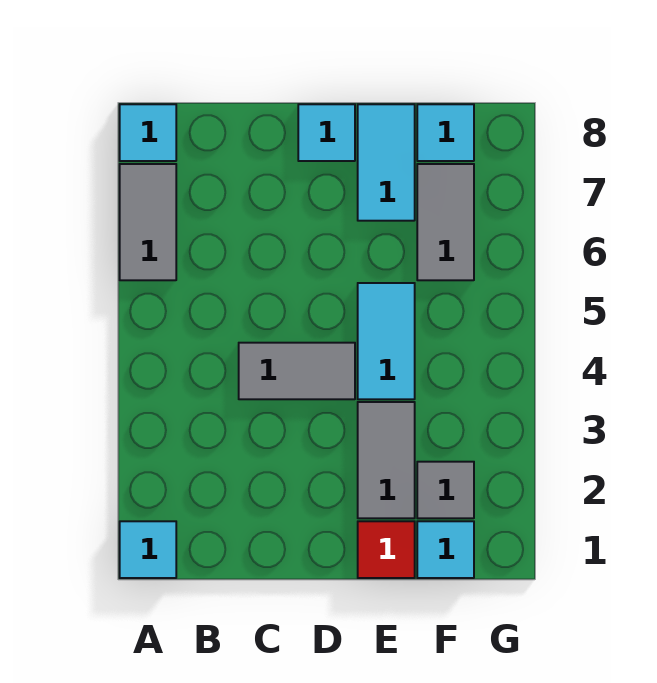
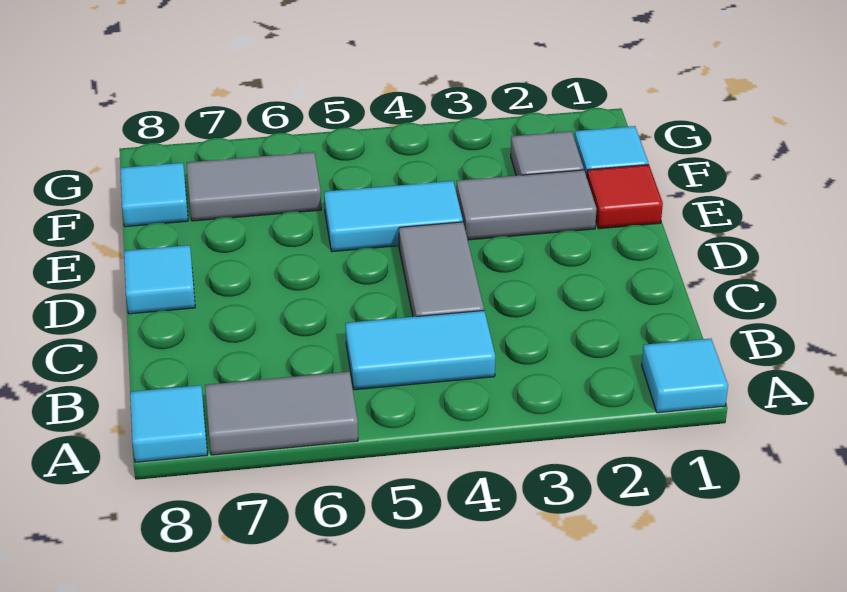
cyan 1x2 tile [358,104,415,221] -> cyan 1x2 tile moved to [345,311,495,390]

